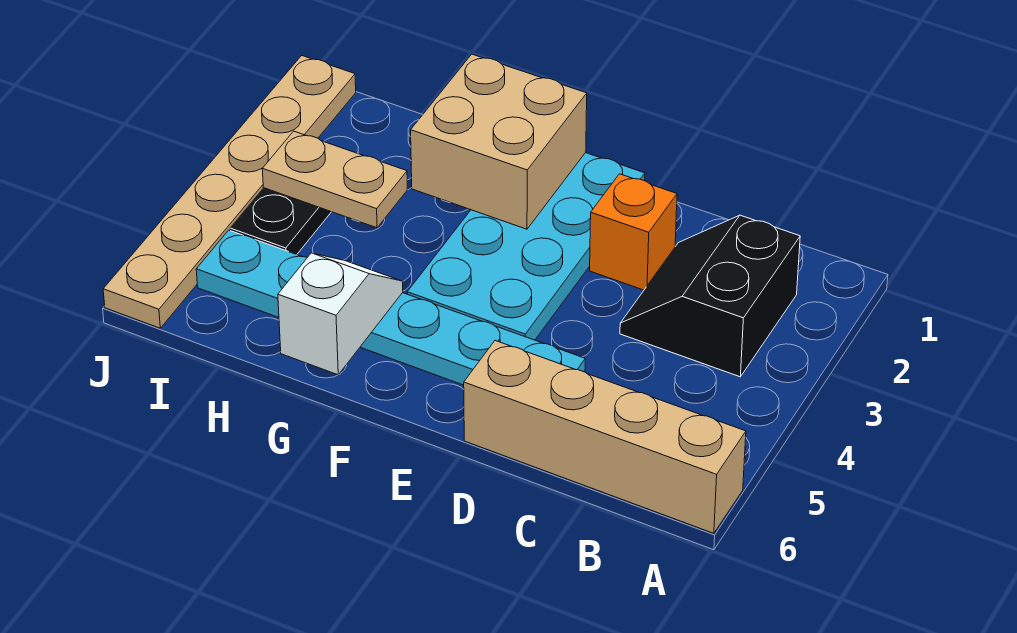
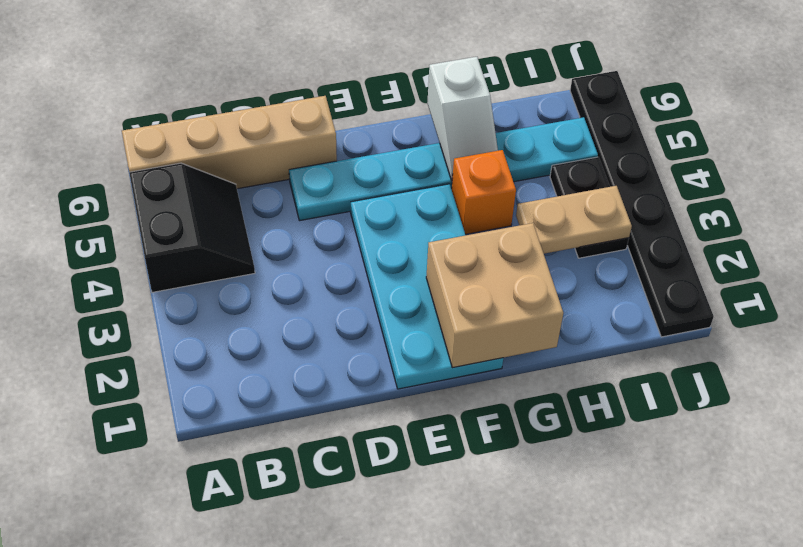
black 2x2 slope [620,215,800,377] -> black 2x2 slope moved to [129,163,255,292]
orange 1x1 brick [590,174,677,290] -> orange 1x1 brick moved to [452,150,516,234]
tan 1x6 plate [103,56,356,328] -> black 1x6 plate [570,71,714,337]

